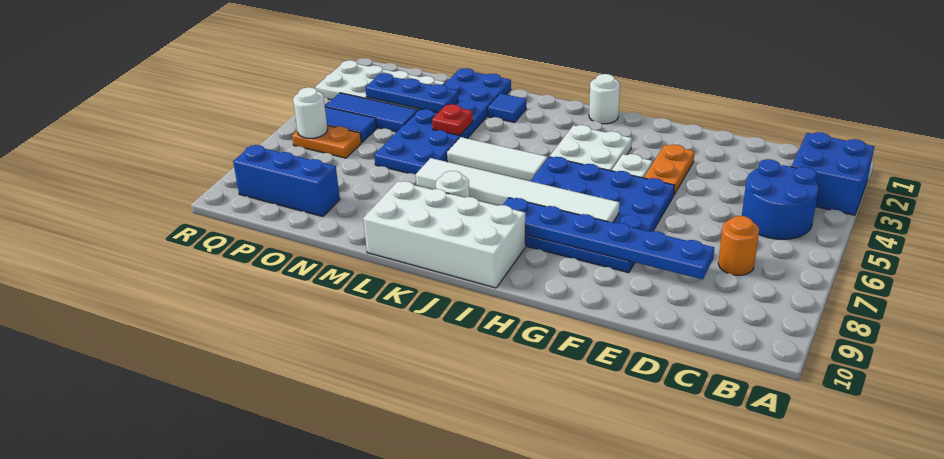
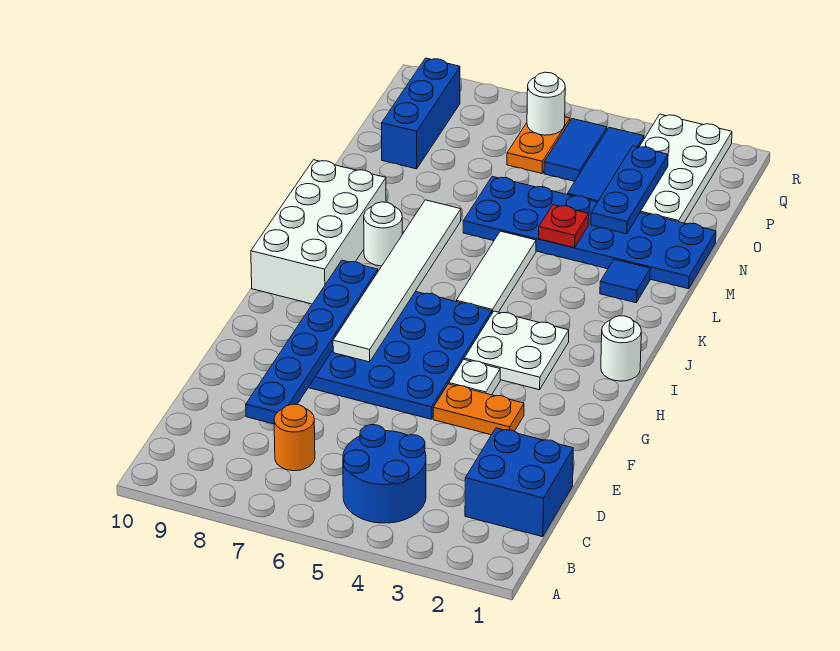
blue 2x2 brick [791,132,874,215] -> blue 2x2 brick moved to [465,428,573,537]

